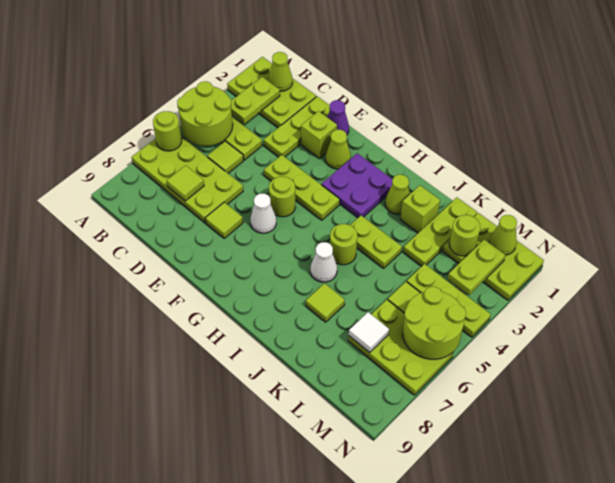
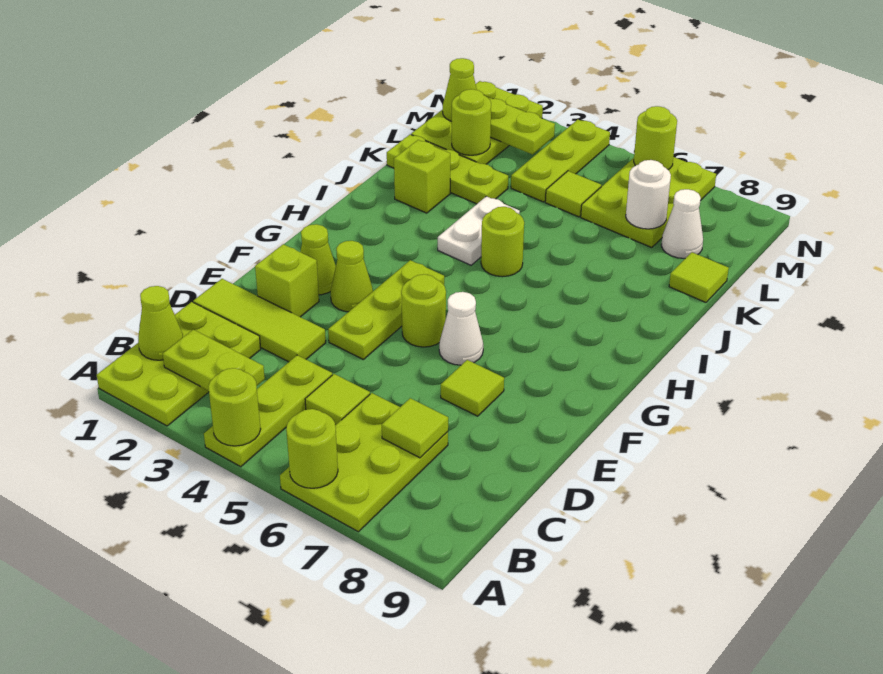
lime 2x2 round brick [177,81,233,146] -> lime 1x1 round brick [208,368,261,446]
lime 2x4 plate [131,137,243,223] -> lime 2x3 plate [280,393,448,532]
lime 1x3 plate [264,96,330,157] -> lime 1x3 tile [193,279,326,362]
purple 1x1 cone [327,100,349,135] -> none
purple 2x2 plate [322,153,393,217] -> none
lime 1x1 cone [385,175,410,214] -> lime 1x1 cone moved to [330,241,373,312]
lime 1x2 plate [350,216,402,268] -> white 1x2 plate [438,196,520,265]
white 1x1 cone [310,242,337,282] -> white 1x1 cone moved to [661,189,703,258]
lime 1x1 tile [306,283,345,322] -> lime 1x1 tile moved to [669,252,729,302]
white 1x1 tile [349,312,389,353] -> white 1x1 round brick [626,160,671,229]
lime 2x2 round brick [403,287,466,359] -> lime 1x1 round brick [634,106,677,170]

